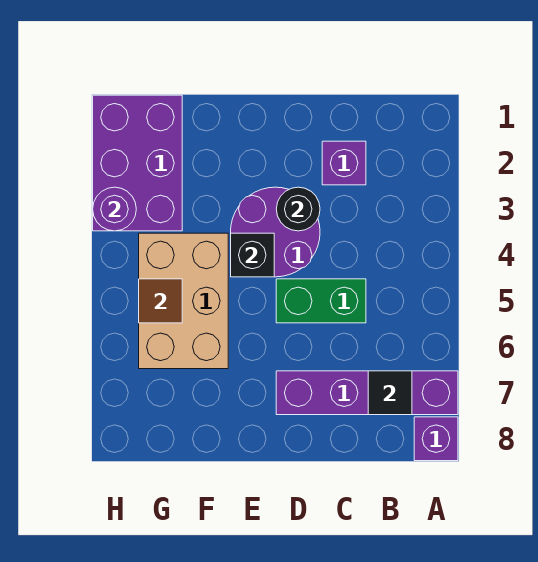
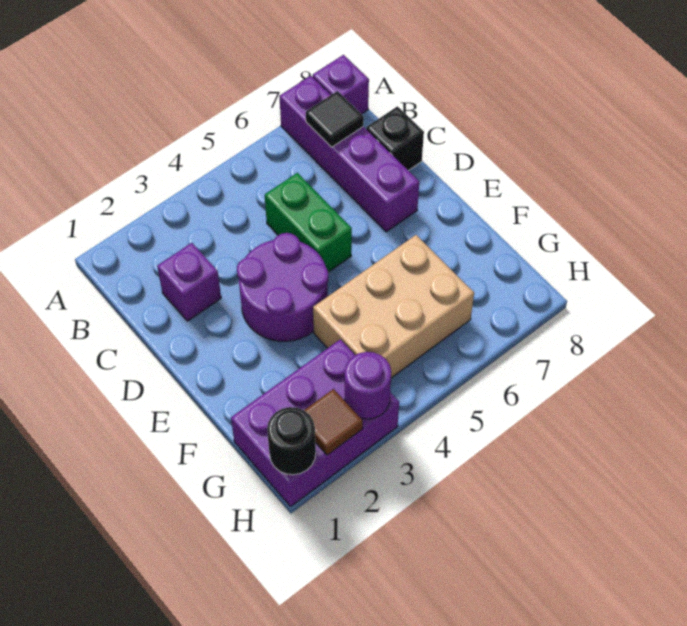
black 1x1 round brick [276,187,320,231] -> black 1x1 round brick moved to [267,407,316,475]
black 1x1 brick [231,233,274,277] -> black 1x1 brick moved to [366,106,424,171]
brown 1x1 tile [139,279,182,323] -> brown 1x1 tile moved to [304,389,363,455]

